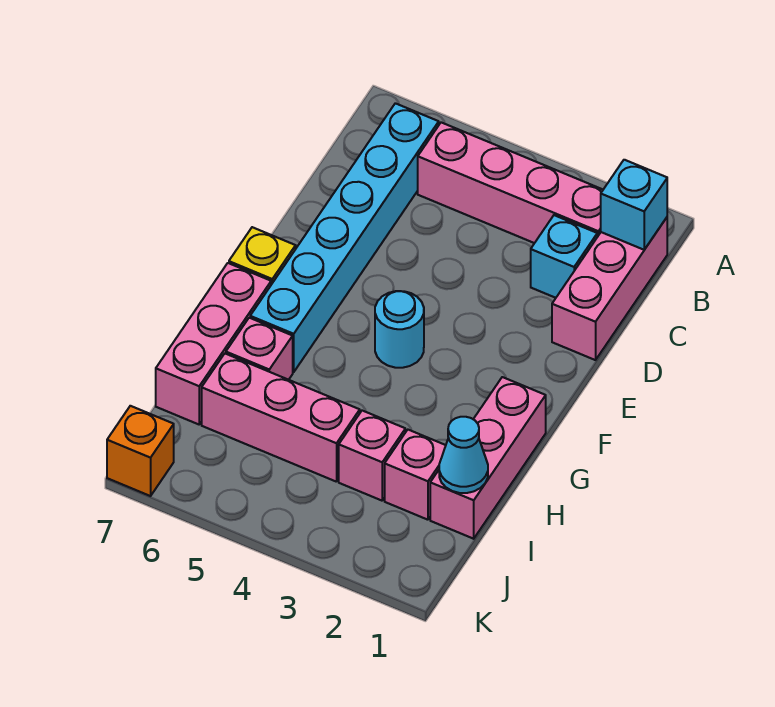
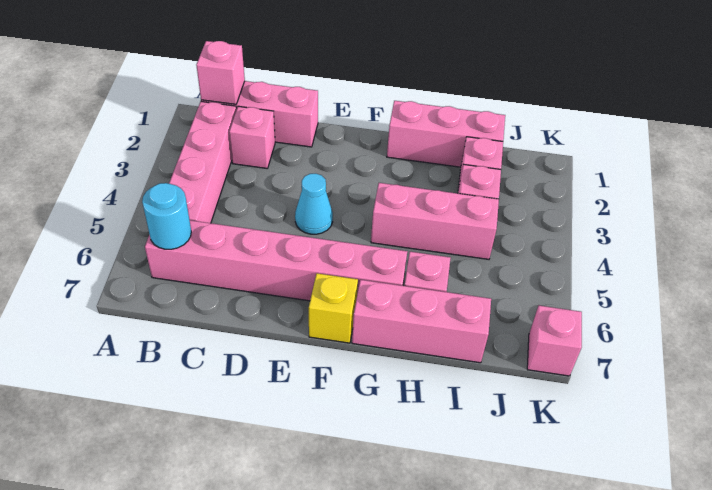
cyan 1x1 brick [601,160,667,250] -> pink 1x1 brick [196,41,245,104]
cyan 1x6 brick [250,103,439,372] -> pink 1x6 brick [145,220,407,301]
cyan 1x1 brick [531,215,597,298] -> pink 1x1 brick [229,106,275,168]
cyan 1x1 round brick [375,291,424,368] -> cyan 1x1 round brick moved to [142,183,191,249]
cyan 1x1 cone [439,417,488,493] -> cyan 1x1 cone moved to [295,174,333,234]
pink 1x3 brick [202,354,360,482] -> pink 1x3 brick turned to [371,183,499,259]
orange 1x1 brick [107,406,174,496] -> pink 1x1 brick [527,306,582,376]

